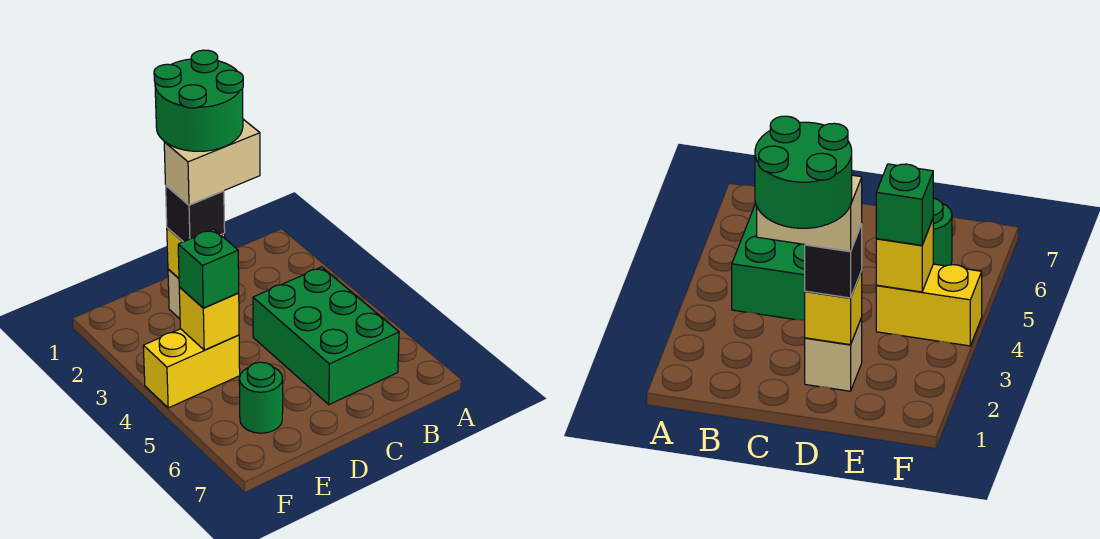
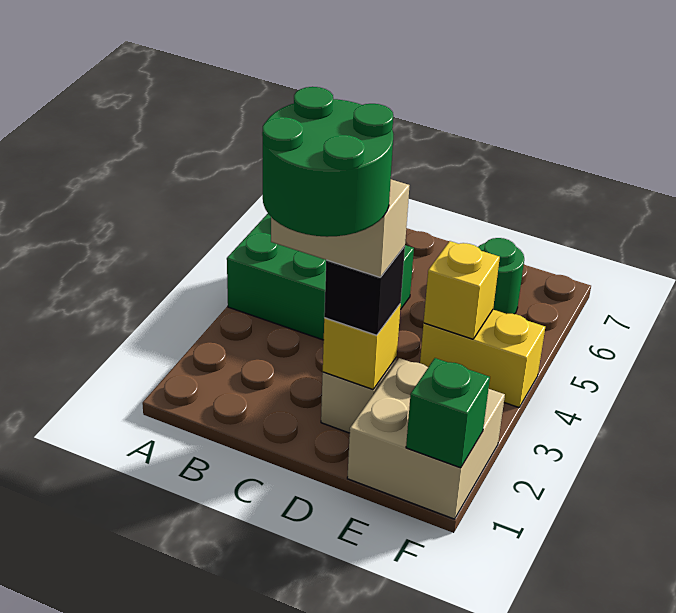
green 2x3 brick [253,267,399,404] -> green 2x3 brick turned to [227,214,414,340]
none -> tan 2x2 brick [347,358,505,519]
green 1x1 brick [178,229,239,308] -> green 1x1 brick moved to [406,358,490,468]

